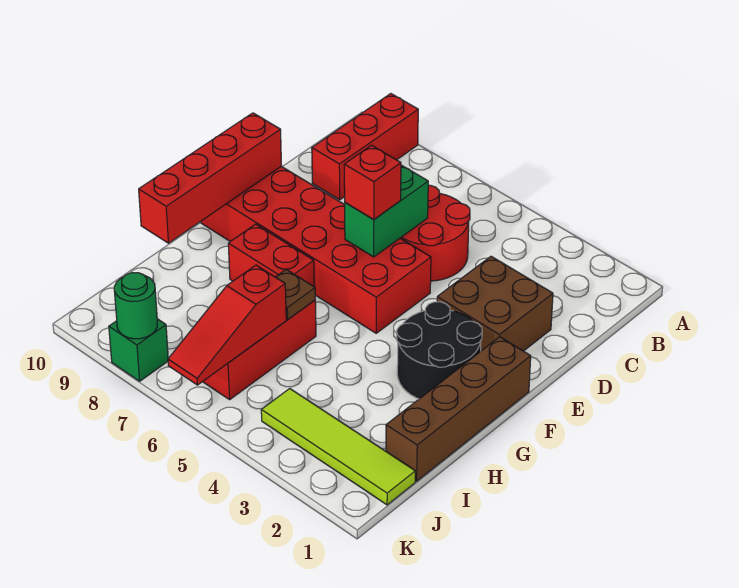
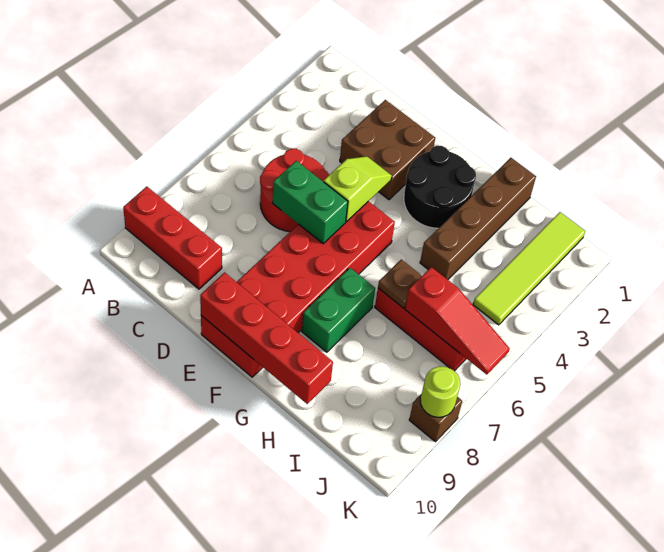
none -> lime 1x2 slope [324,156,392,221]
red 1x1 brick [344,145,401,220] -> none
brown 1x4 brick [386,337,531,481] -> brown 1x4 brick turned to [420,158,536,280]
red 1x2 brick [228,224,314,286] -> green 1x2 brick [302,268,375,352]
green 1x1 brick [109,319,168,381] -> brown 1x1 brick [409,395,462,442]
green 1x1 round brick [114,273,157,339] -> lime 1x1 round brick [420,366,460,417]

